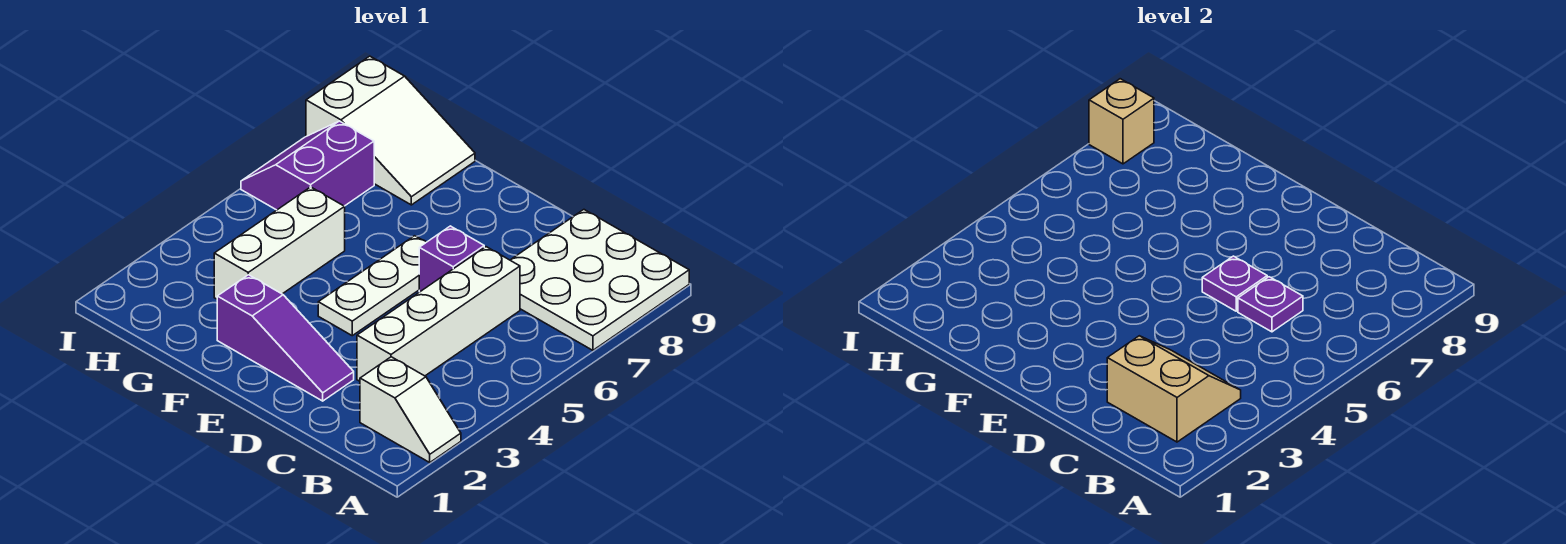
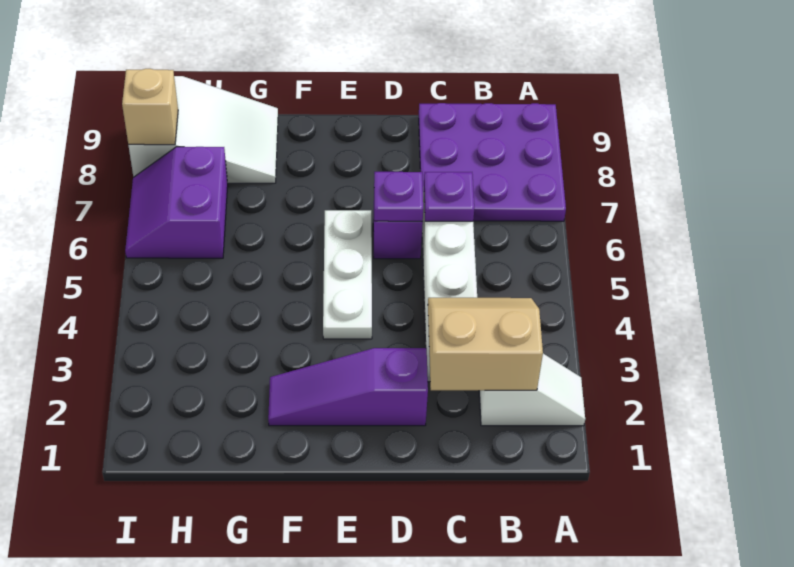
white 3x3 plate [510,210,689,350] -> purple 3x3 plate [419,103,566,221]
purple 1x3 slope [217,275,354,401] -> purple 1x3 slope turned to [268,348,428,426]
white 1x3 brick [214,187,345,299] -> none

